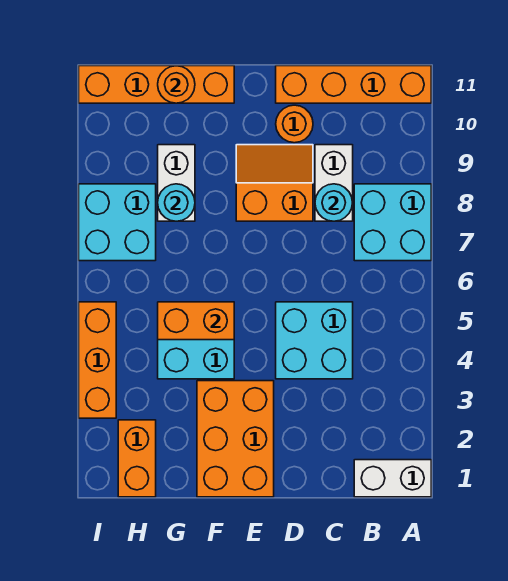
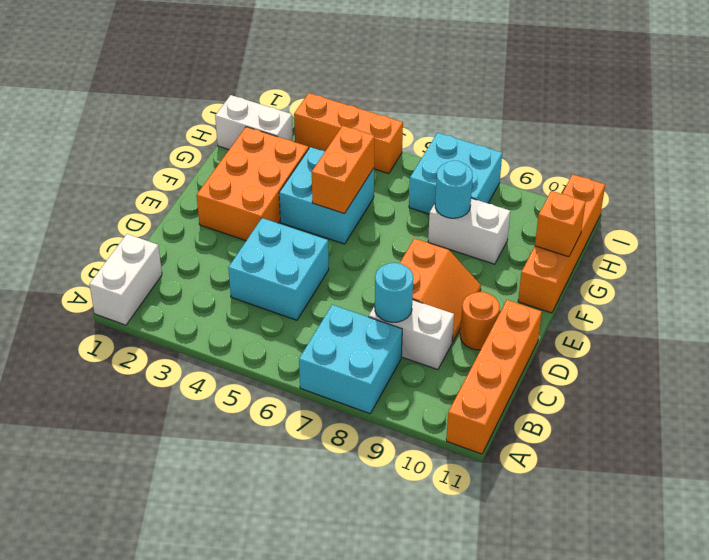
orange 2x3 brick [197,381,274,497] -> orange 2x3 brick turned to [197,127,309,241]
orange 1x1 round brick [158,66,195,103] -> orange 1x1 brick [535,191,586,257]
orange 1x2 brick [118,420,156,497] -> white 1x2 brick [215,95,293,149]

